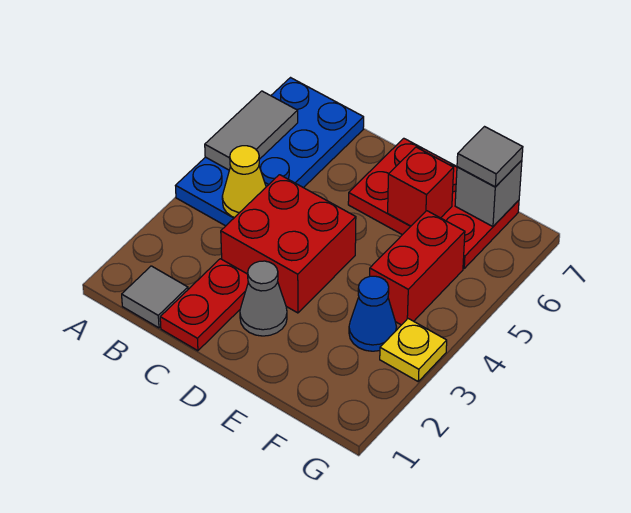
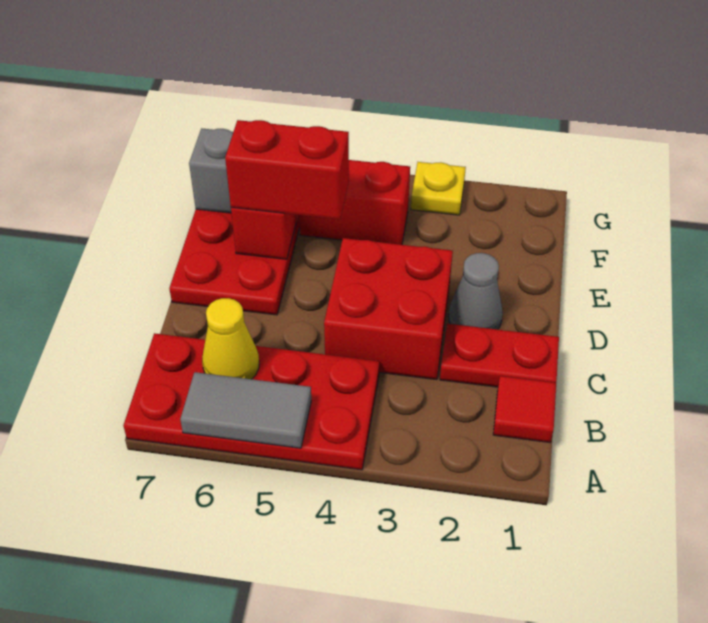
blue 2x4 plate [176,78,364,226] -> red 2x4 plate [123,333,380,470]
grey 1x1 tile [122,266,188,328] -> red 1x1 tile [493,376,556,442]
yellow 1x1 cone [222,146,266,218] -> yellow 1x1 cone moved to [202,298,259,379]
none -> red 1x2 brick [225,120,349,219]
blue 1x1 cone [349,276,396,351] -> none
grey 1x1 tile [457,127,523,187] -> none

